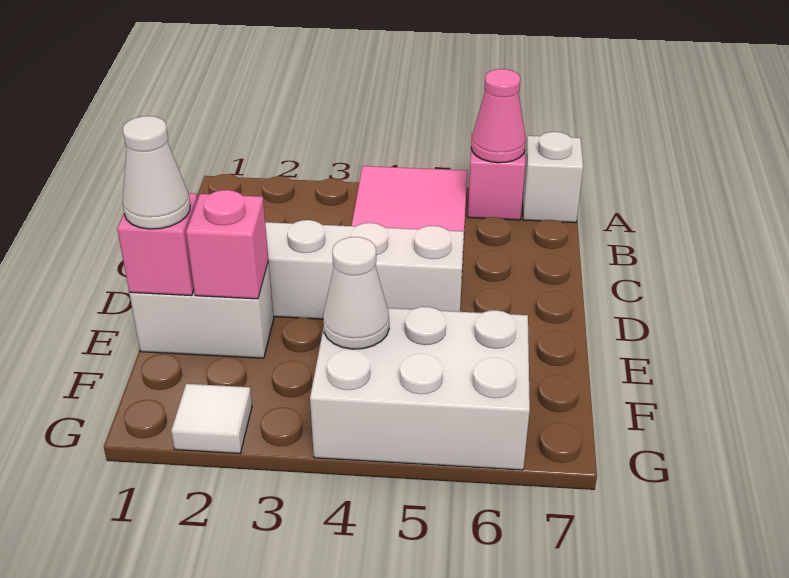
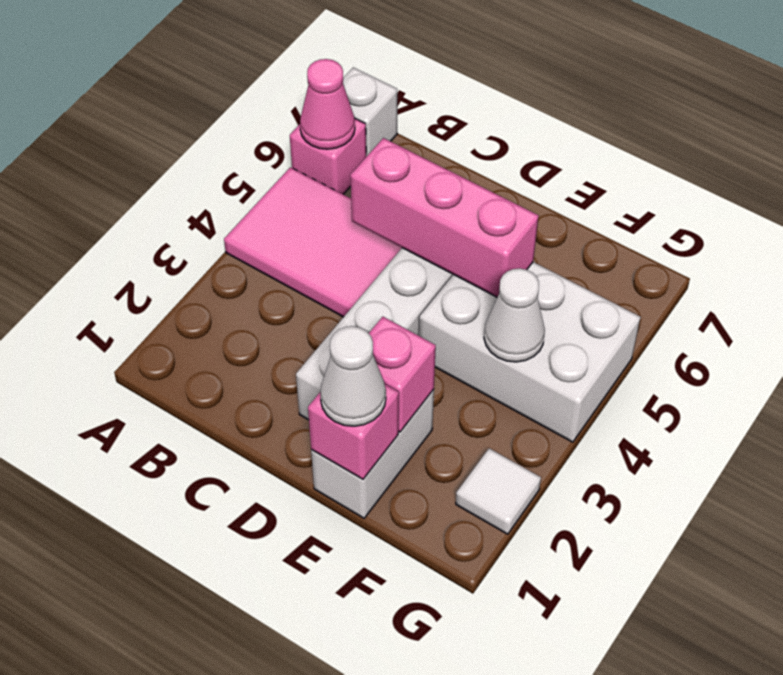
none -> pink 1x3 brick [350,138,539,297]
white 2x3 brick [310,307,530,470] -> white 2x3 brick turned to [419,262,641,442]

